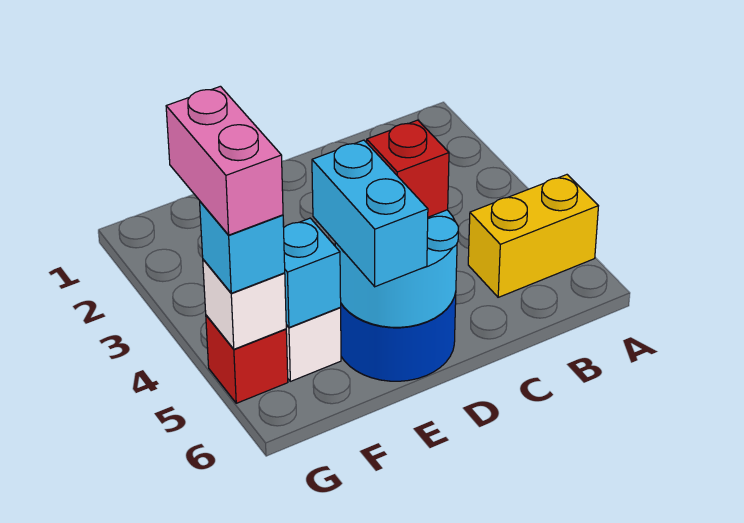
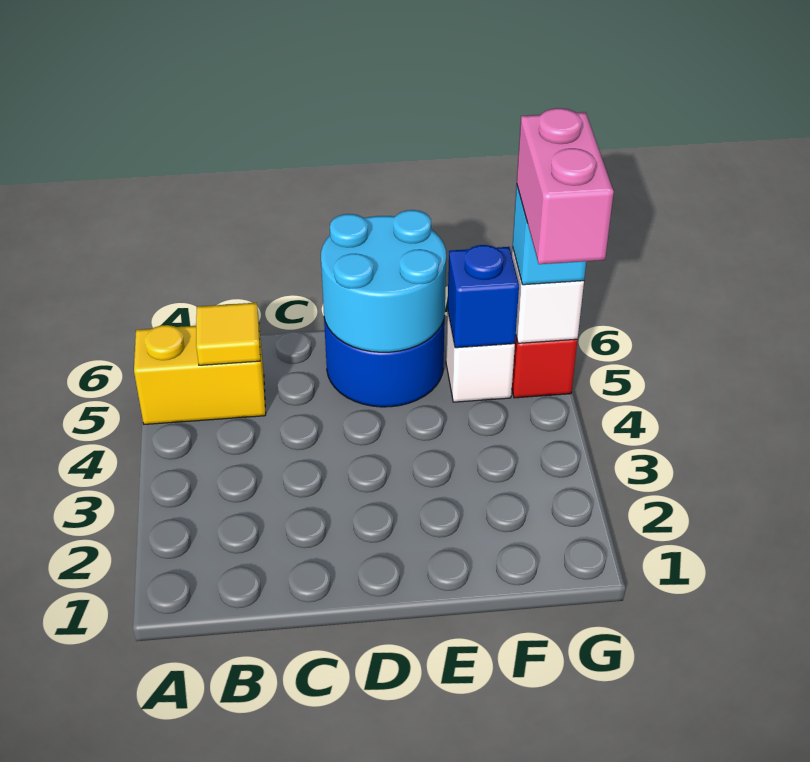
none -> yellow 1x1 tile [196,303,260,365]
red 1x1 brick [367,120,449,217] -> none
cyan 1x2 brick [312,140,428,287] -> none
cyan 1x1 brick [284,218,341,327] -> blue 1x1 brick [448,245,519,348]

